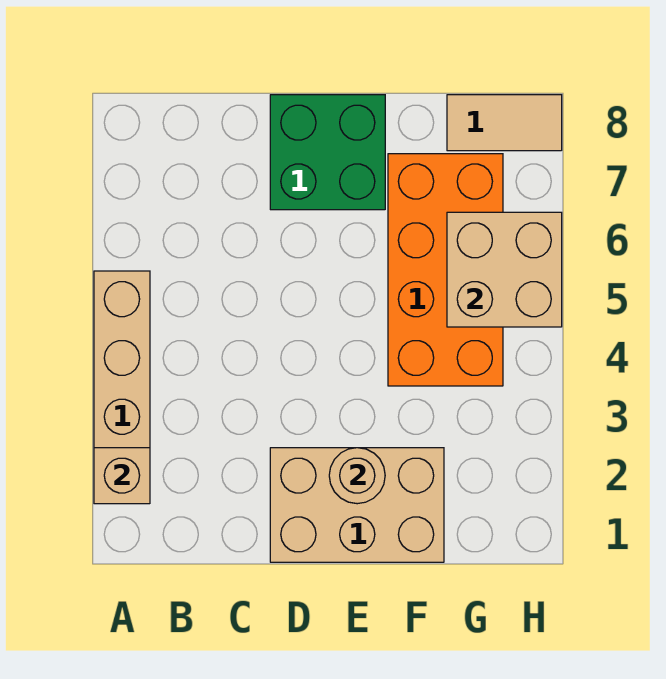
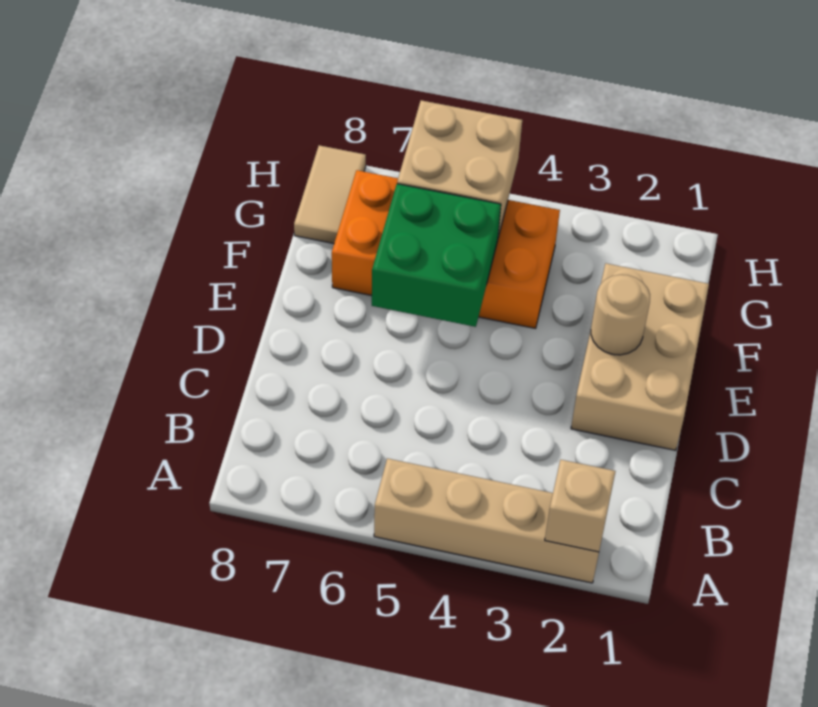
green 2x2 brick [270,95,385,210] -> green 2x2 brick moved to [372,184,501,327]

